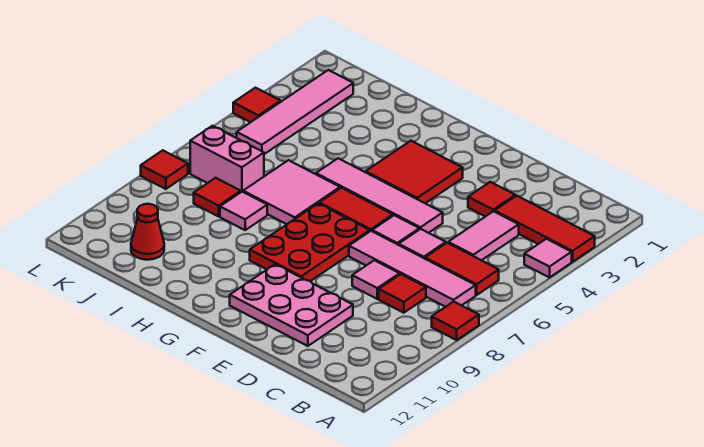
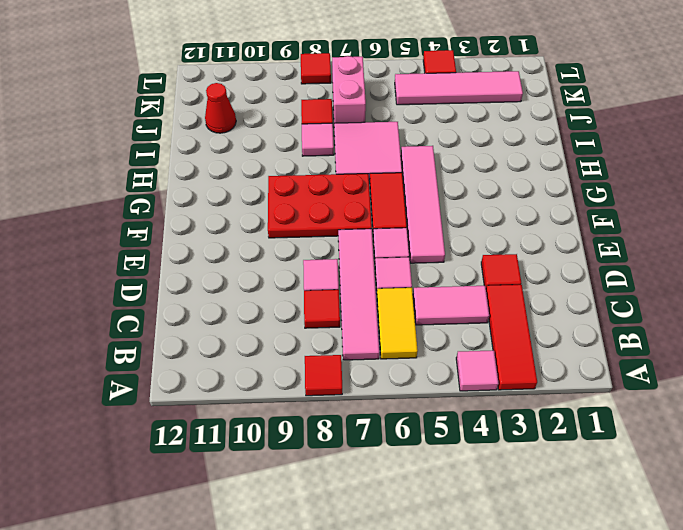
red 1x2 tile [425,243,499,295] -> yellow 1x2 tile [377,288,418,359]
pink 2x3 plate [230,264,353,346] -> none
red 2x2 tile [366,141,463,203] -> none

